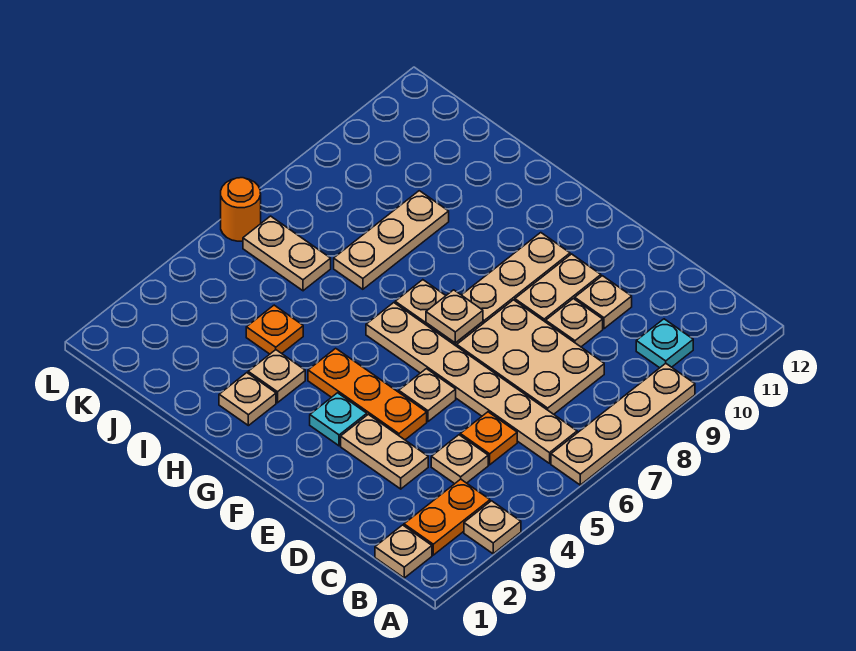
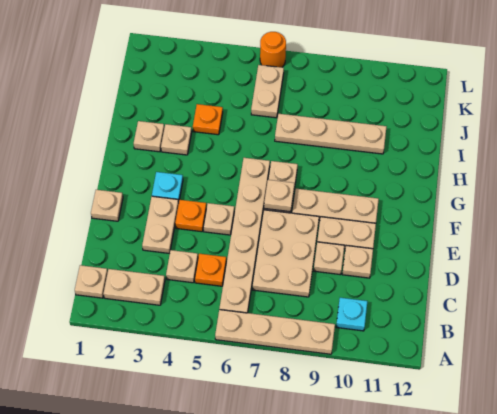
tan 1x1 plate [464,501,521,554] -> tan 1x1 plate moved to [91,190,123,221]
orange 1x2 plate [404,479,490,555] -> tan 1x2 plate [104,269,165,305]
orange 1x3 plate [308,348,427,440] -> orange 1x1 plate [175,200,206,232]
tan 1x3 plate [334,191,449,289] -> tan 1x4 plate [275,114,387,154]

